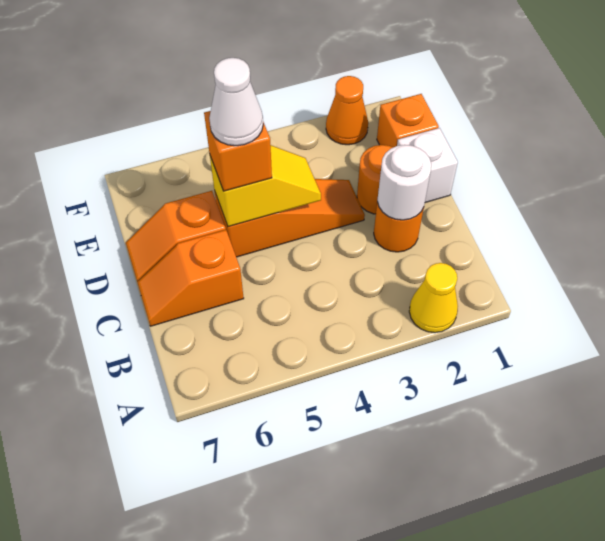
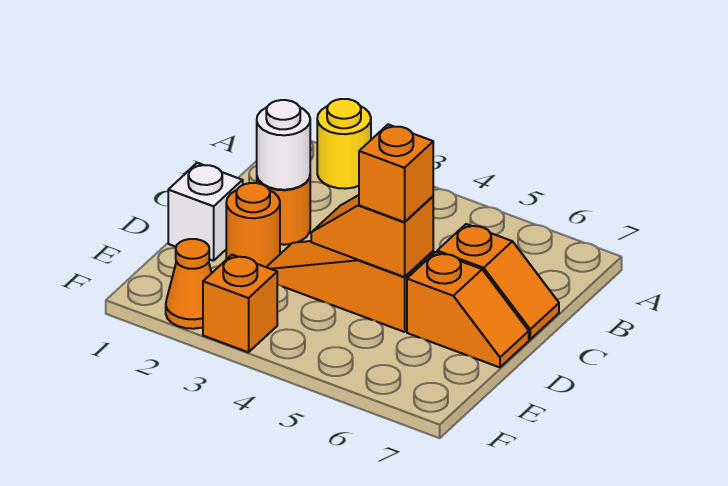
yellow 1x1 cone [409,263,458,333] -> yellow 1x1 round brick [317,99,371,189]
yellow 1x2 slope [210,145,321,227] -> orange 1x2 slope [311,195,433,277]
white 1x1 cone [209,58,263,146] -> none
orange 1x1 brick [377,94,439,147] -> orange 1x1 brick moved to [203,255,277,352]

